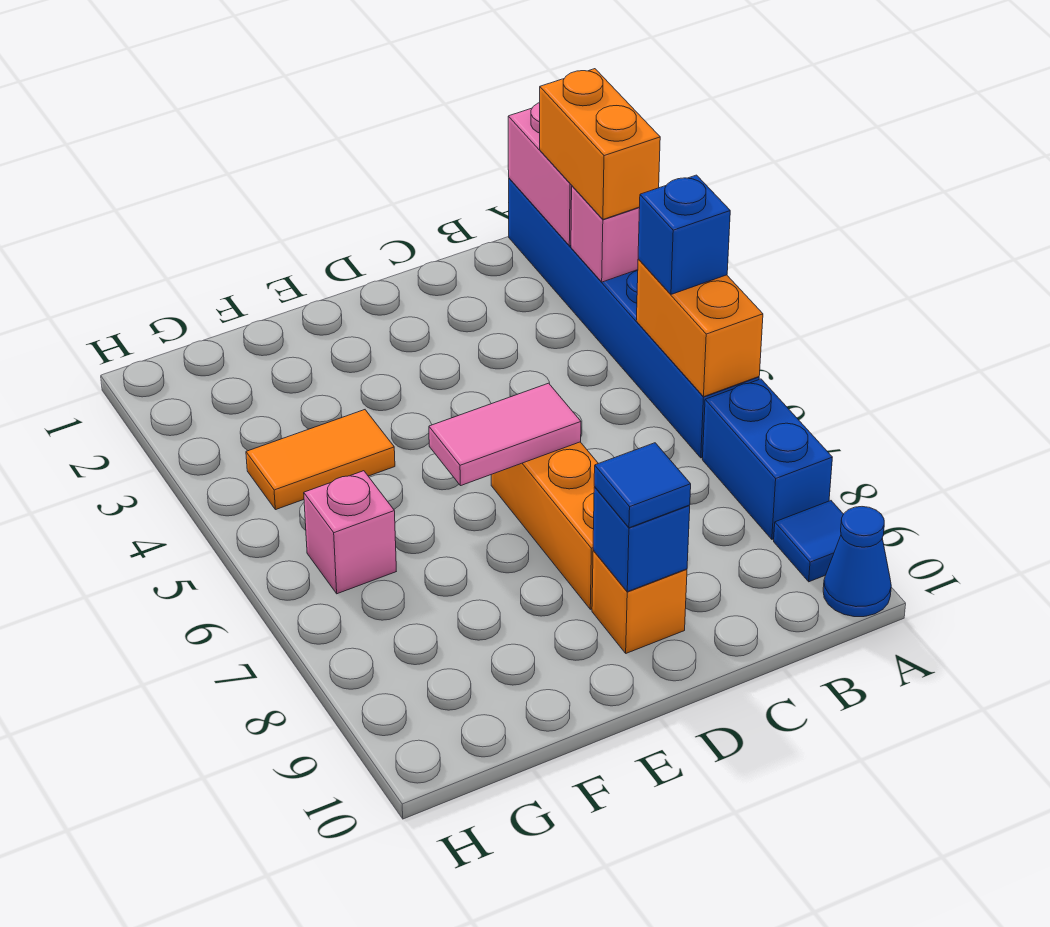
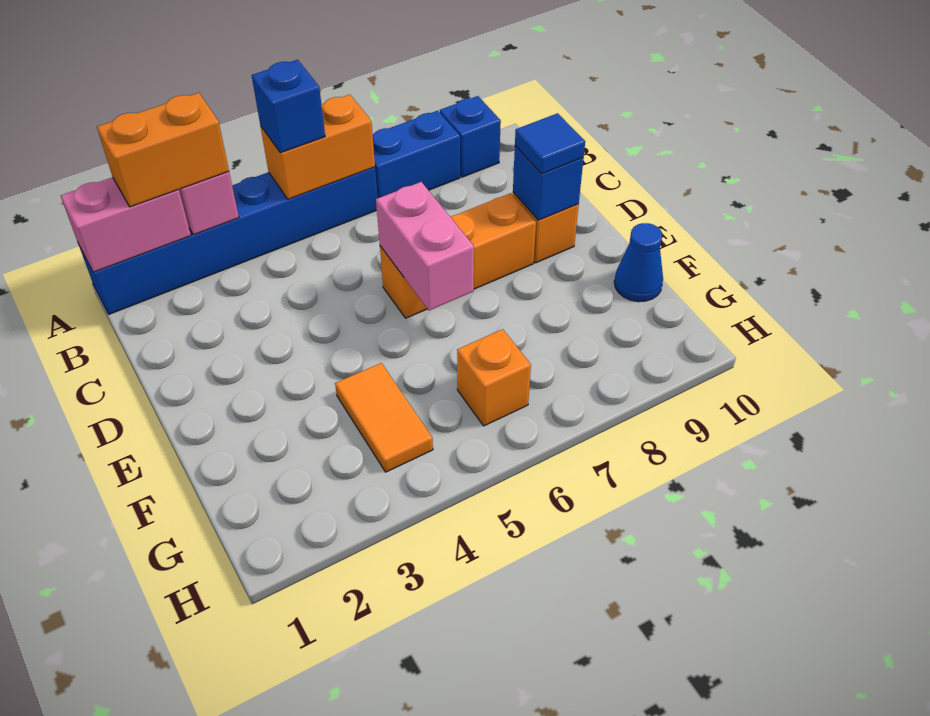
blue 1x1 tile [774,501,843,582] -> blue 1x1 brick [440,96,501,177]
blue 1x1 cone [823,507,891,617] -> blue 1x1 cone moved to [614,223,663,302]
pink 1x2 tile [429,383,581,486] -> pink 1x2 brick [376,182,474,310]
pink 1x1 brick [304,471,396,594] -> orange 1x1 brick [457,329,531,426]

